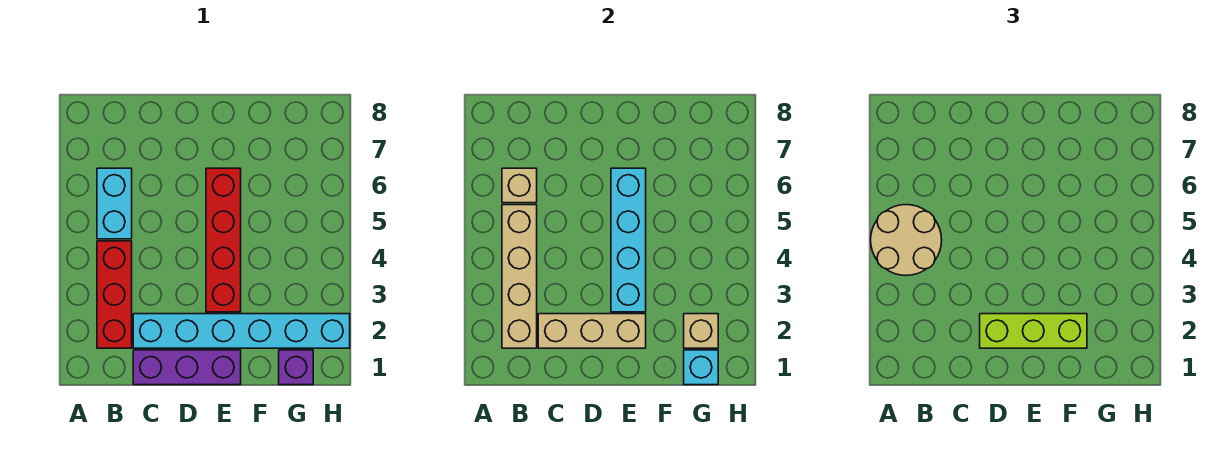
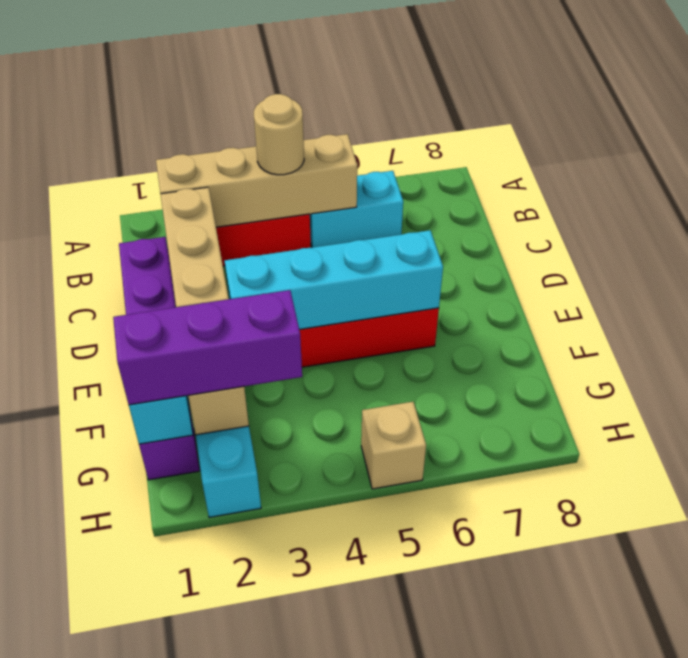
tan 2x2 round brick [871,205,942,275] -> tan 1x1 round brick [254,94,304,175]
tan 1x1 brick [502,168,537,203] -> tan 1x1 brick moved to [361,402,426,489]
lime 1x3 brick [980,314,1087,348] -> none
none -> purple 1x3 brick [113,290,302,405]

